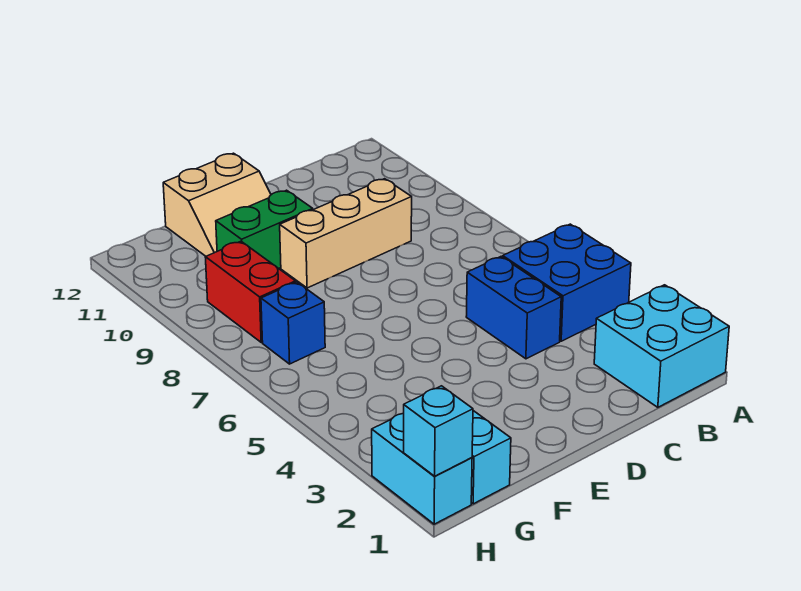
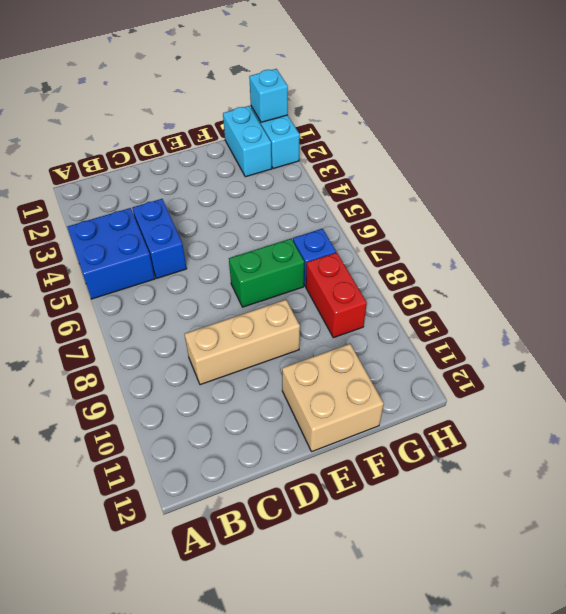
cyan 2x2 brick [594,285,729,407] -> none
green 1x2 brick [216,190,313,268] -> green 1x2 brick moved to [229,239,304,307]
tan 2x2 slope [163,153,271,256] -> tan 2x2 brick [282,344,384,452]

